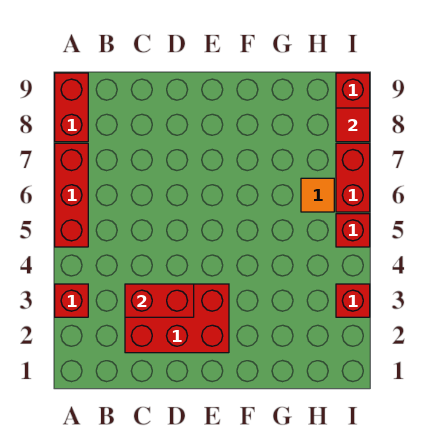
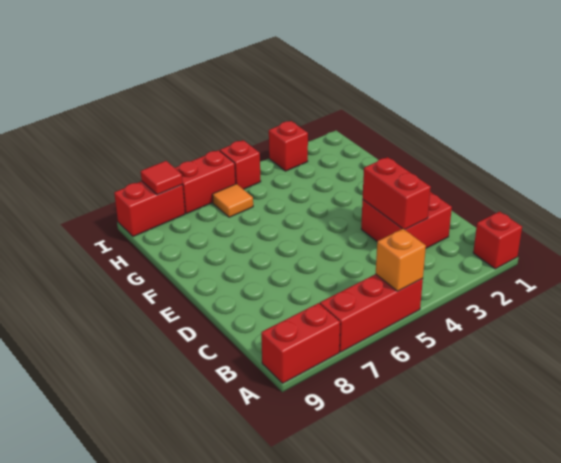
red 1x1 brick [55,284,88,317] -> red 1x1 brick moved to [473,212,522,269]
none -> orange 1x1 brick [376,229,426,291]
red 2x3 brick [125,284,229,353] -> red 2x2 brick [361,192,452,248]

